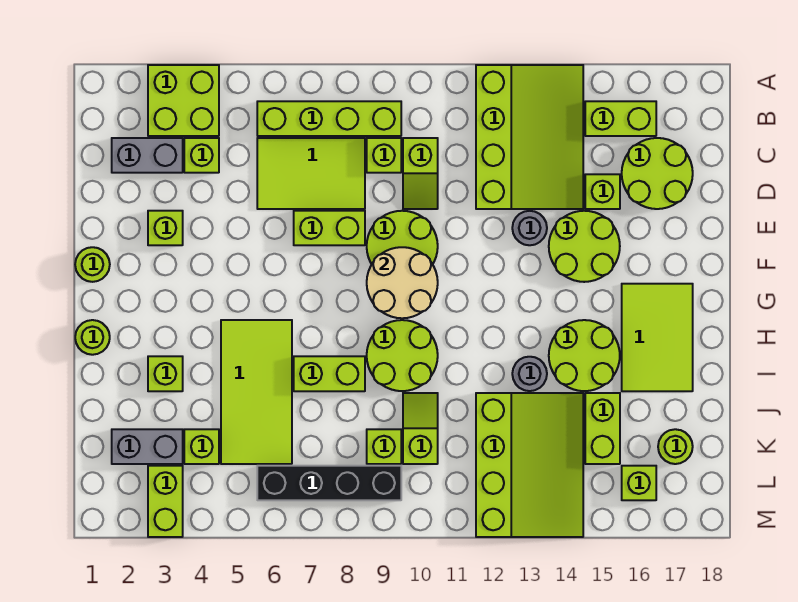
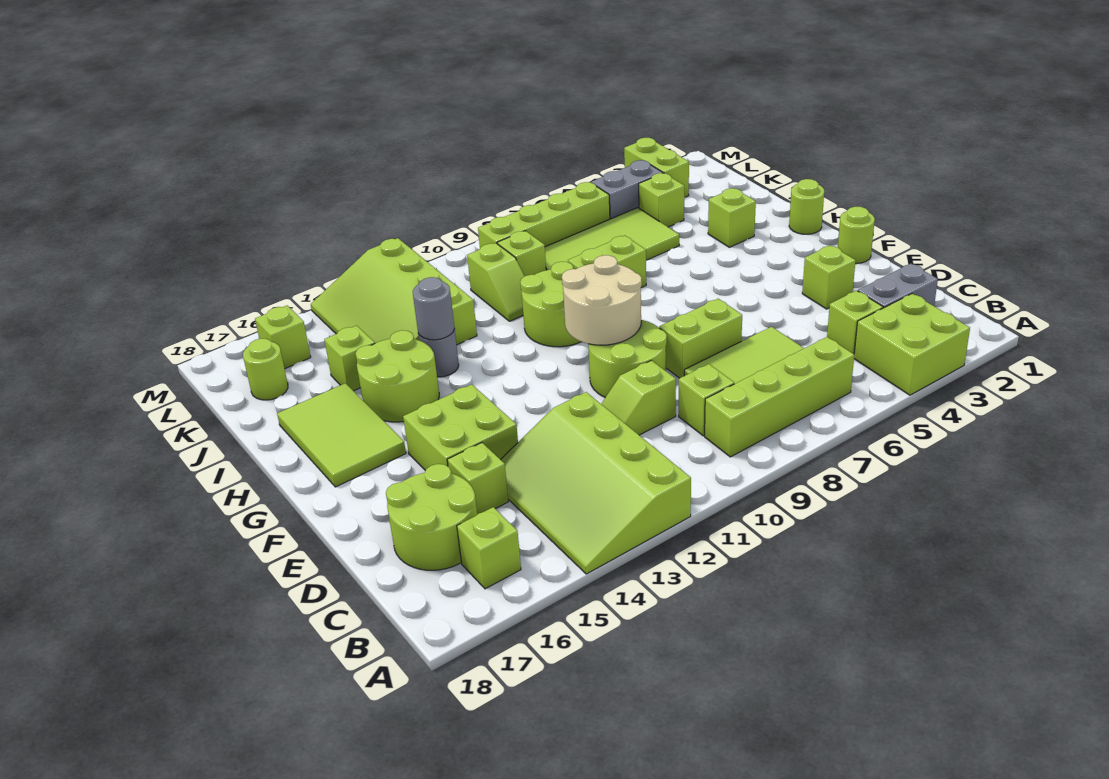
lime 1x2 brick [585,101,656,136] -> lime 1x1 brick [457,507,521,589]
lime 1x2 slope [403,138,438,209] -> lime 1x2 slope turned to [602,360,676,435]
grey 1x1 round brick [512,211,547,245] -> grey 1x1 round brick moved to [413,277,455,340]
lime 2x2 round brick [549,211,620,282] -> lime 2x2 brick [403,384,518,470]
lime 2x4 tile [221,320,292,464] -> lime 2x4 tile turned to [545,208,679,270]
lime 1x2 brick [585,393,620,464] -> lime 1x1 brick [324,326,375,391]
grey 1x2 brick [112,429,183,464] -> grey 1x2 brick moved to [591,160,663,219]
black 1x4 brick [257,466,401,500] -> lime 1x4 brick [478,182,610,248]

